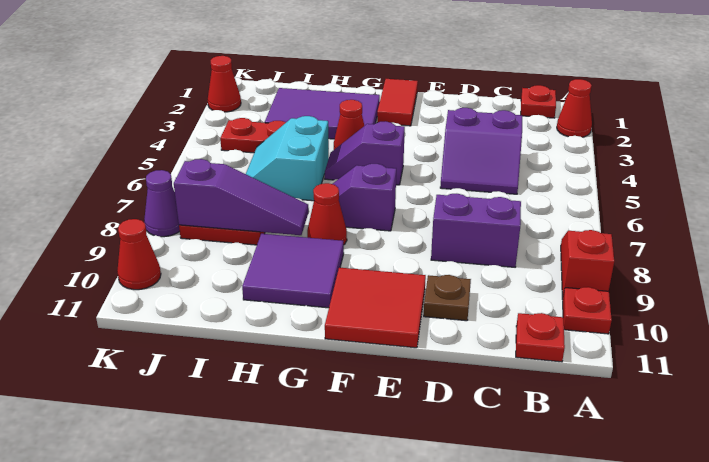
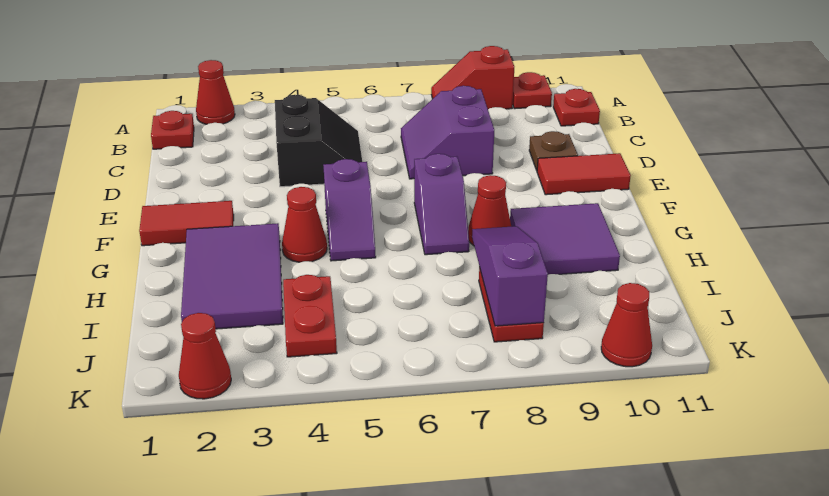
purple 2x2 slope [440,108,522,194] -> black 2x2 slope [275,95,362,187]
red 2x2 tile [325,268,426,348] -> red 1x2 tile [537,153,631,195]
cyan 2x2 slope [246,116,329,201] -> none
purple 1x1 cone [144,170,180,237] -> none

